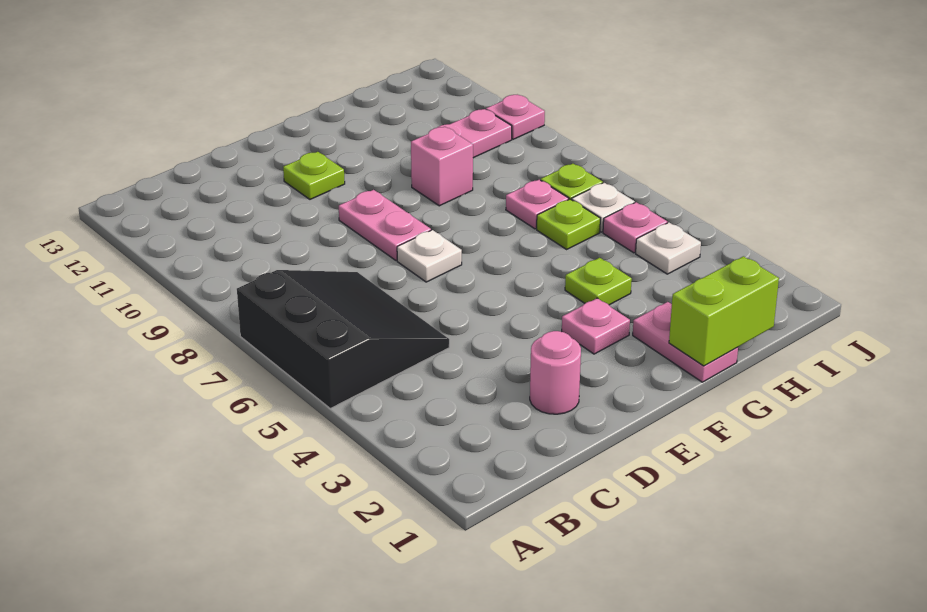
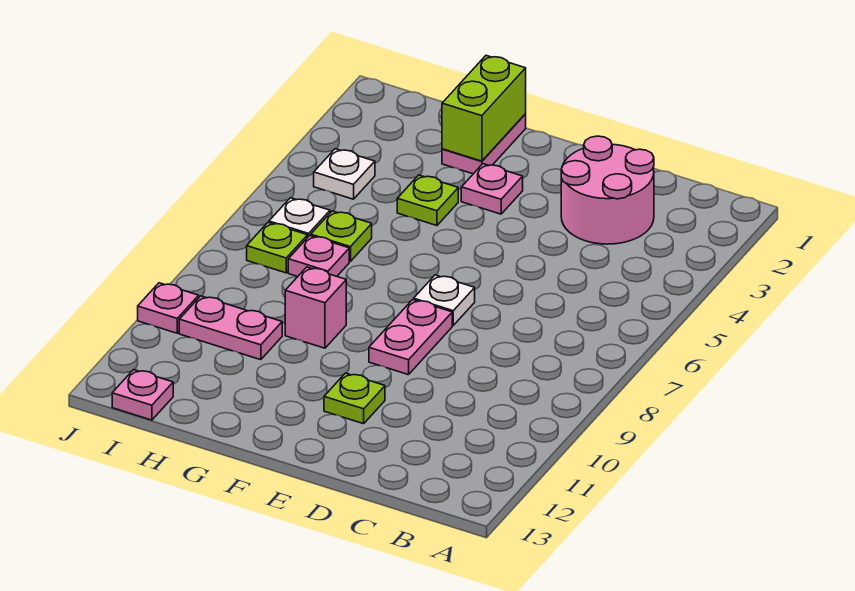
black 3x3 slope [237,270,449,408] -> none
pink 1x1 round brick [530,331,581,414] -> pink 2x2 round brick [561,136,654,244]
lime 1x2 brick [669,256,779,366] -> lime 1x2 brick turned to [442,56,526,161]
pink 1x1 plate [603,202,667,253] -> pink 1x1 plate moved to [112,370,173,420]

